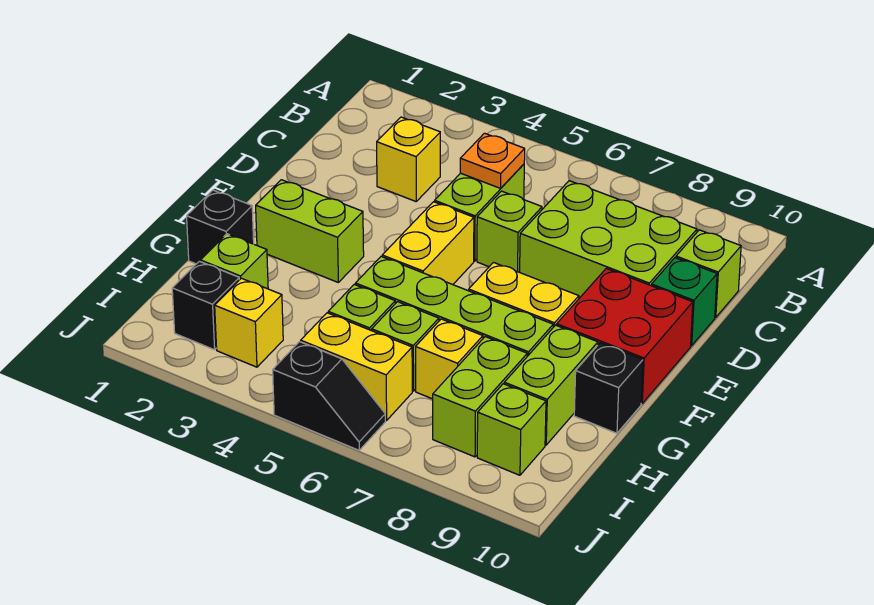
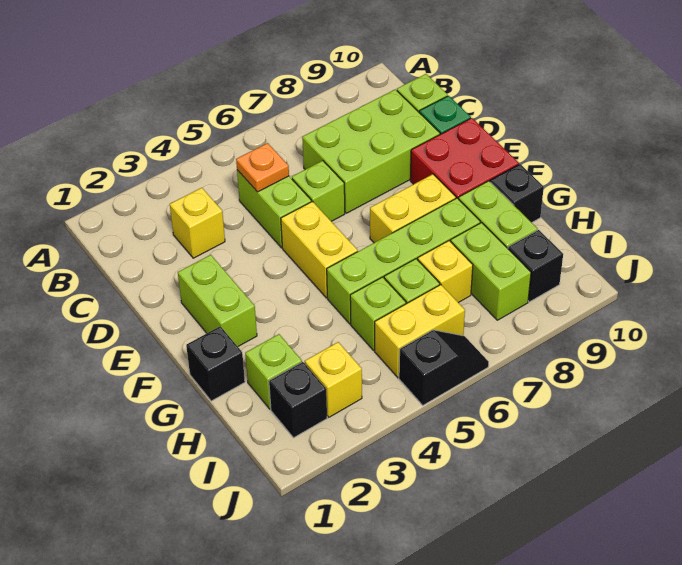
lime 1x2 brick [256,180,364,282] -> lime 1x2 brick turned to [178,255,257,346]
lime 1x1 brick [477,384,546,475] -> black 1x1 brick [508,230,563,302]

